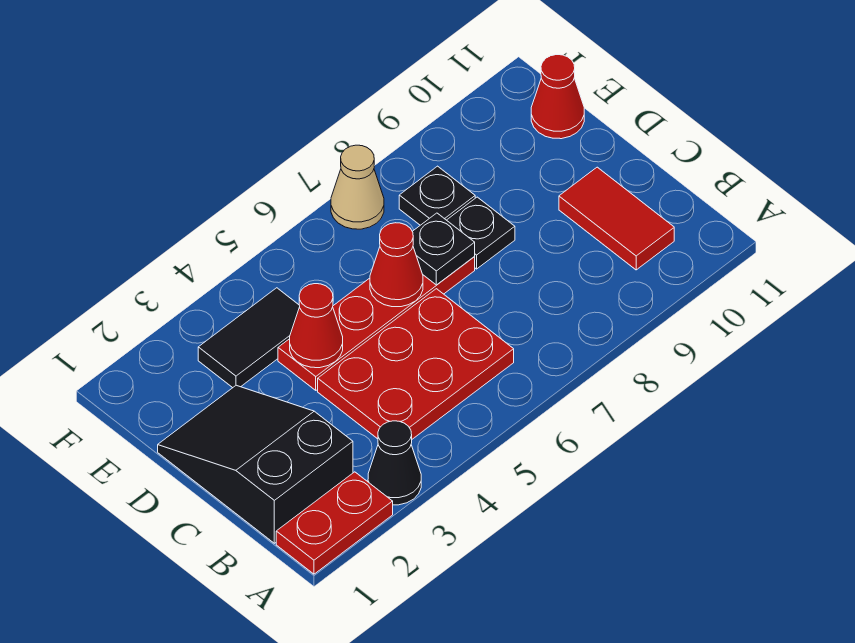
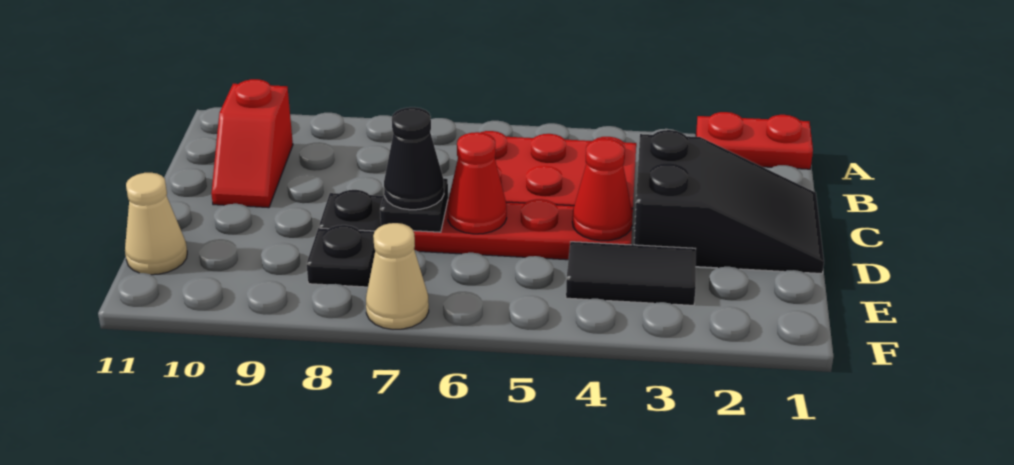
black 1x1 cone [368,421,421,505] -> black 1x1 cone moved to [384,107,444,210]
black 2x3 slope [158,385,353,543] -> black 2x3 slope turned to [634,130,824,274]
red 1x2 tile [559,167,674,270] -> red 1x2 slope [211,79,293,208]
red 1x1 cone [531,55,584,139] -> tan 1x1 cone [125,173,187,275]

